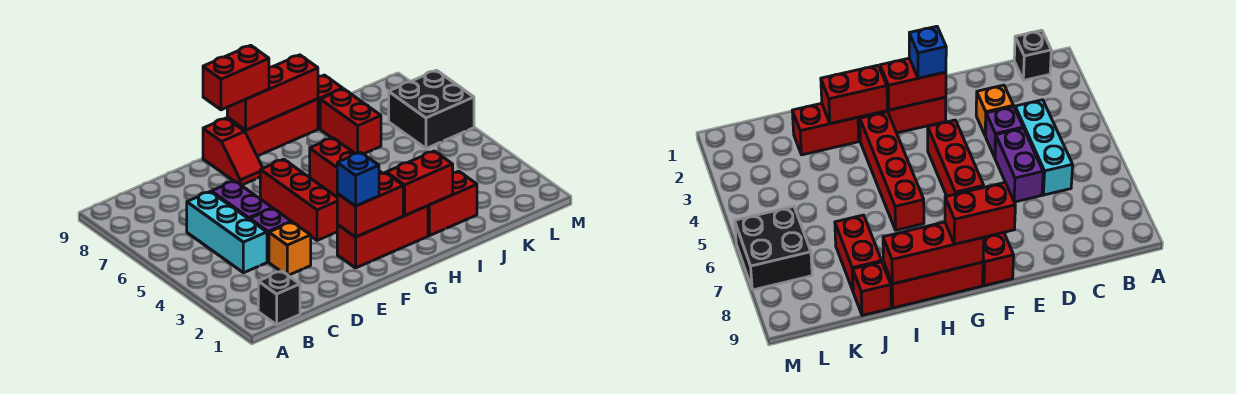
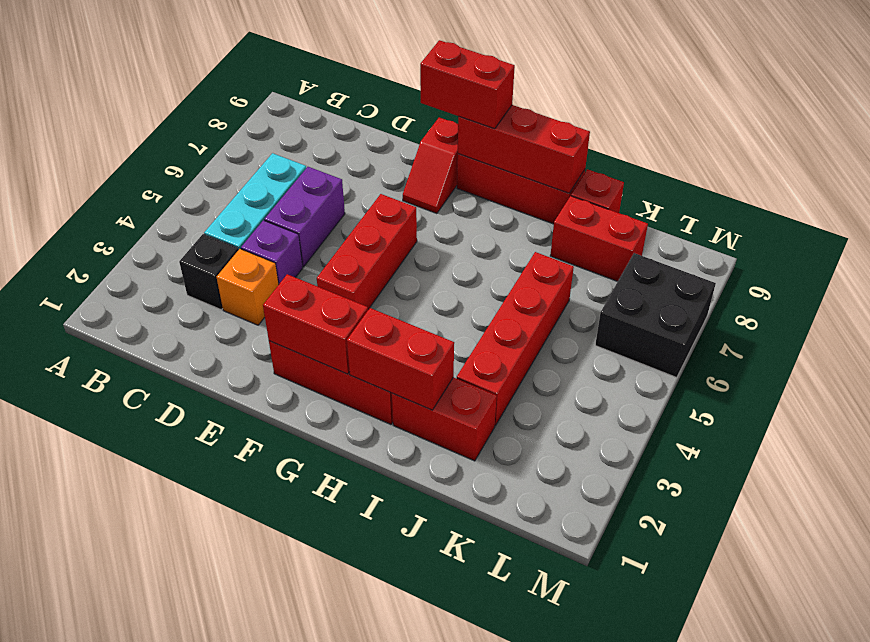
black 1x1 brick [258,271,300,325] -> black 1x1 brick moved to [179,234,238,310]
blue 1x1 brick [337,152,379,206] -> none
red 1x4 brick [310,138,382,197] -> red 1x4 brick moved to [457,252,574,426]
red 1x2 brick [320,89,381,154] -> red 1x2 brick turned to [550,196,648,281]

